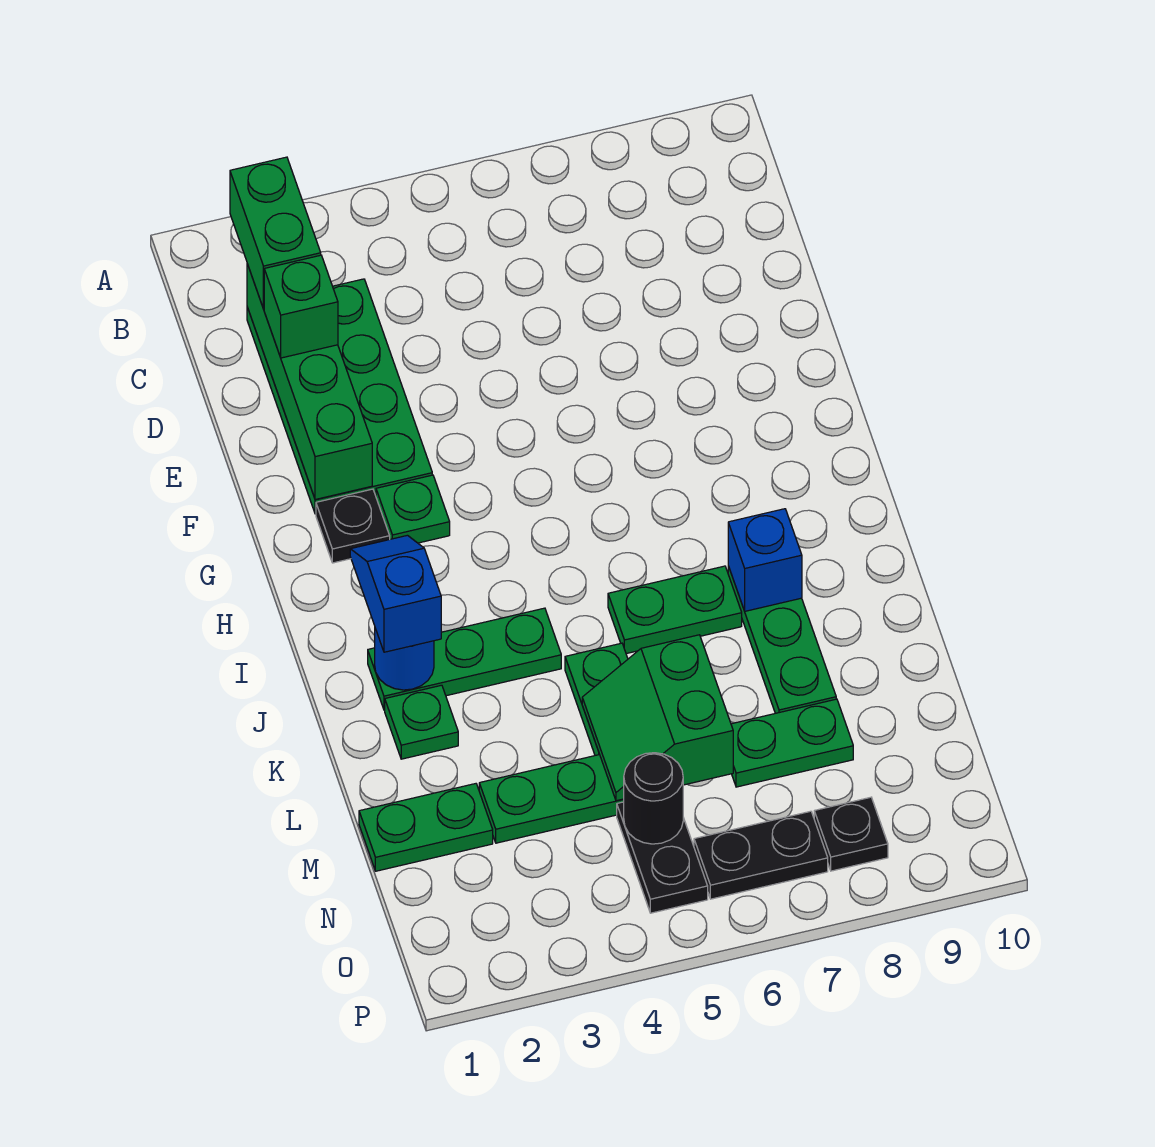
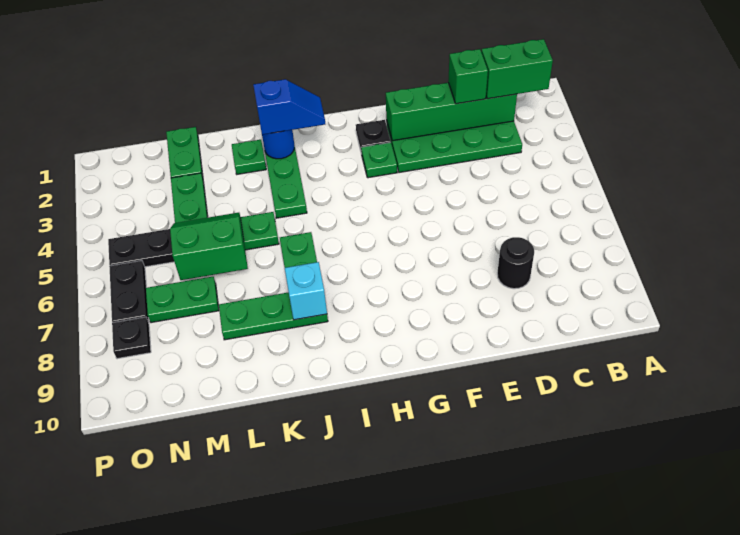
blue 1x1 brick [728,509,802,611] -> cyan 1x1 brick [285,262,327,320]
green 1x2 plate [731,699,853,787] -> green 1x2 plate turned to [146,277,219,323]
black 1x1 round brick [624,753,683,844] -> black 1x1 round brick moved to [497,237,534,289]

